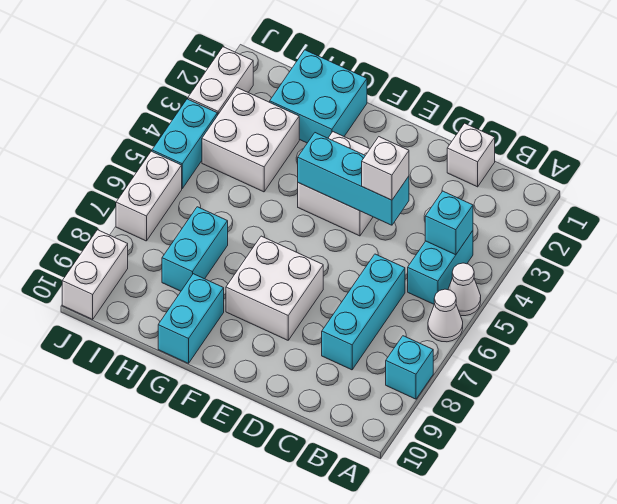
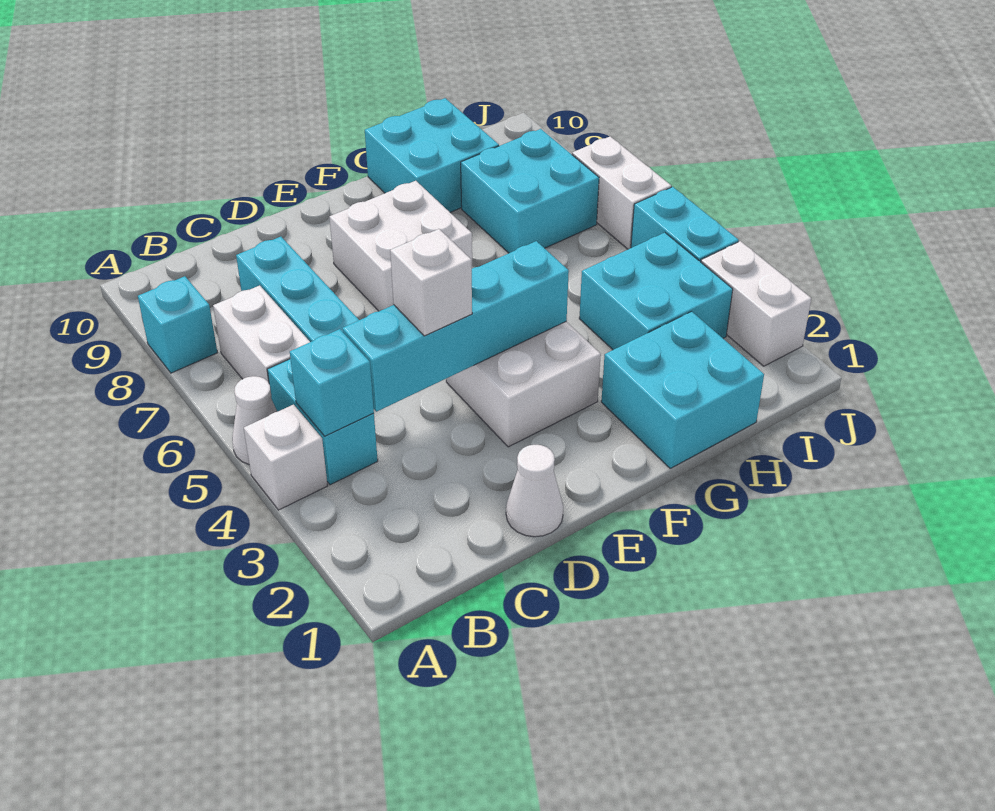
white 1x1 cone [428,289,463,342] -> white 1x1 cone moved to [506,445,563,537]
white 1x1 brick [447,123,495,187] -> white 1x1 brick moved to [244,405,328,510]
cyan 1x3 brick [298,133,409,225] -> cyan 1x4 brick [342,241,569,412]
cyan 1x2 brick [158,274,224,363] -> cyan 2x2 brick [365,98,499,212]
white 2x2 brick [202,88,299,192] -> cyan 2x2 brick [579,233,733,350]
cyan 1x2 brick [162,207,228,291] -> cyan 2x2 brick [461,129,599,253]
white 1x2 brick [62,230,128,319] -> white 1x2 brick moved to [213,285,310,383]

